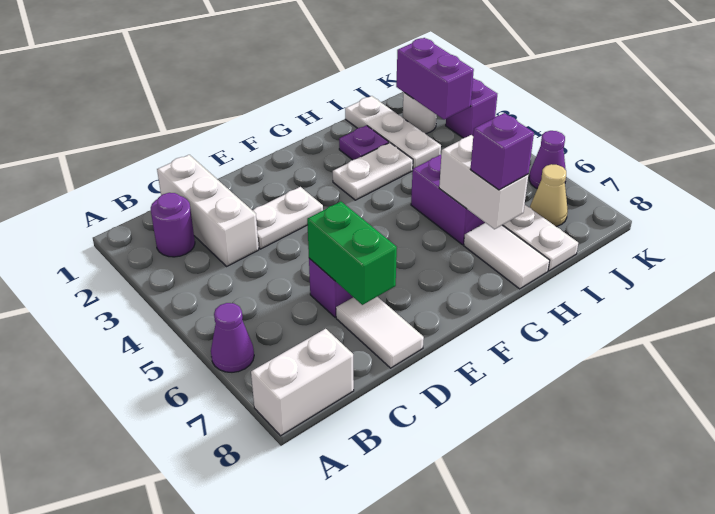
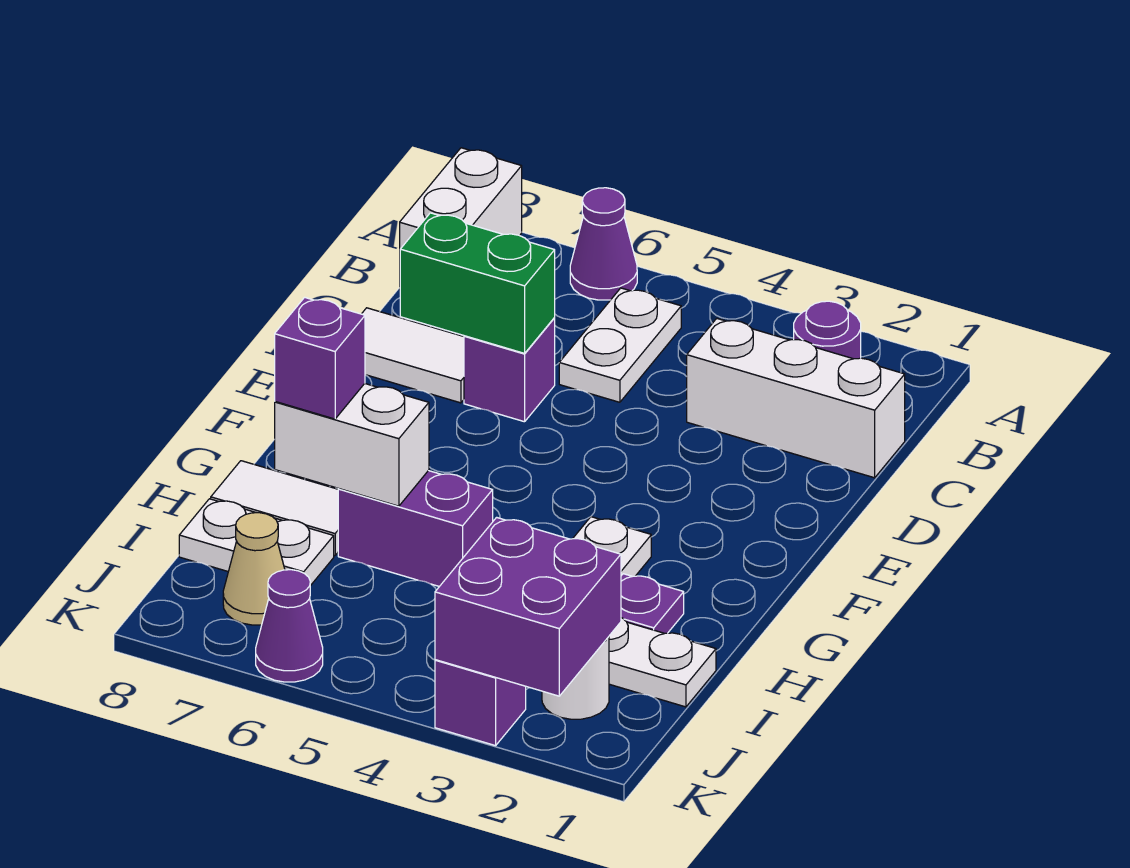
white 1x2 plate [253,187,323,249] -> white 1x2 plate moved to [559,288,681,402]
purple 1x2 brick [396,38,474,120] -> purple 2x2 brick [435,517,621,696]

